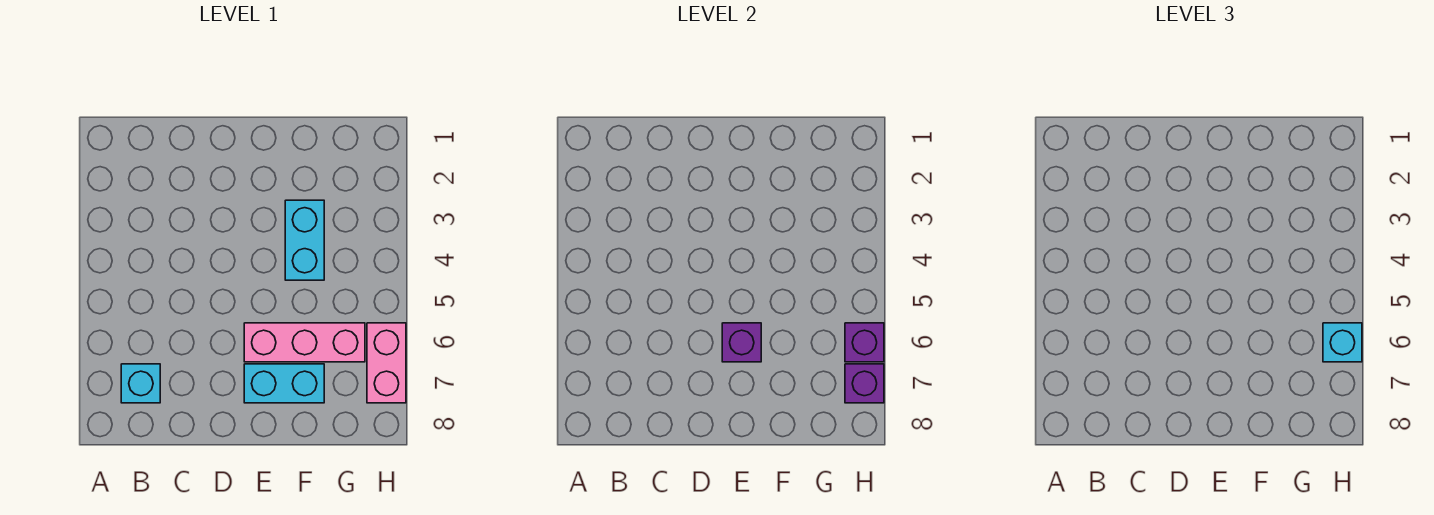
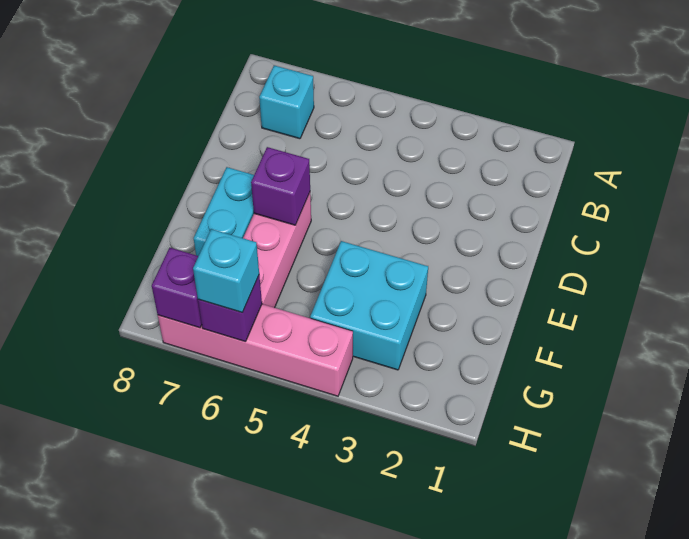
cyan 1x2 brick [285,200,324,280] -> cyan 2x2 brick [310,241,428,370]
pink 1x2 brick [367,323,406,403] -> pink 1x4 brick [158,304,353,396]

